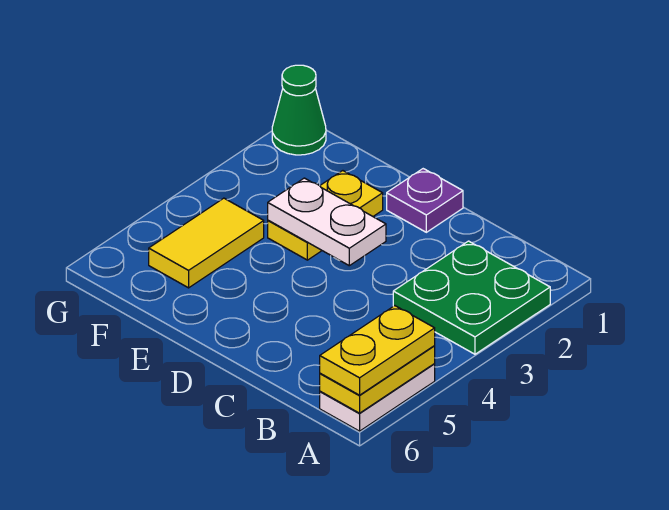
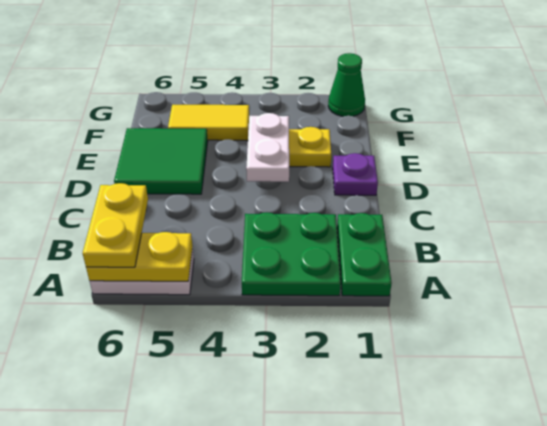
none -> green 1x2 plate [337,213,392,296]
yellow 1x2 plate [320,306,435,395] -> yellow 1x2 plate turned to [83,183,148,267]
none -> green 2x2 tile [114,128,208,194]

